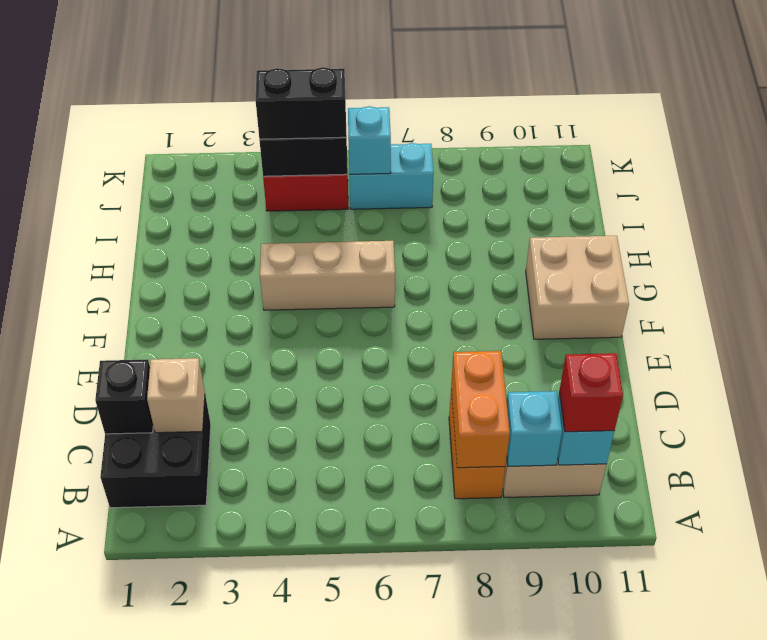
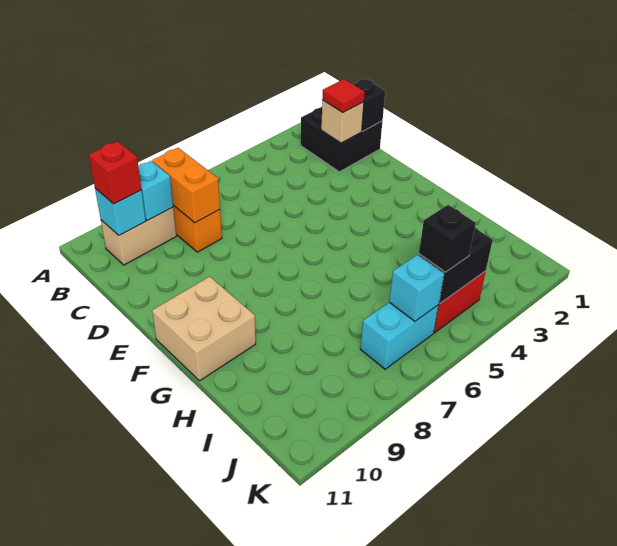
none -> red 1x1 tile [322,79,365,112]
tan 1x3 brick [260,241,395,310] -> none
black 1x2 brick [256,67,346,139] -> black 1x1 brick [419,205,476,272]

